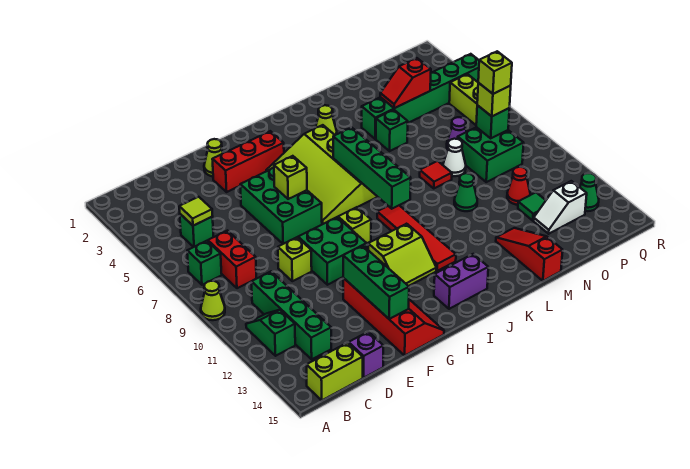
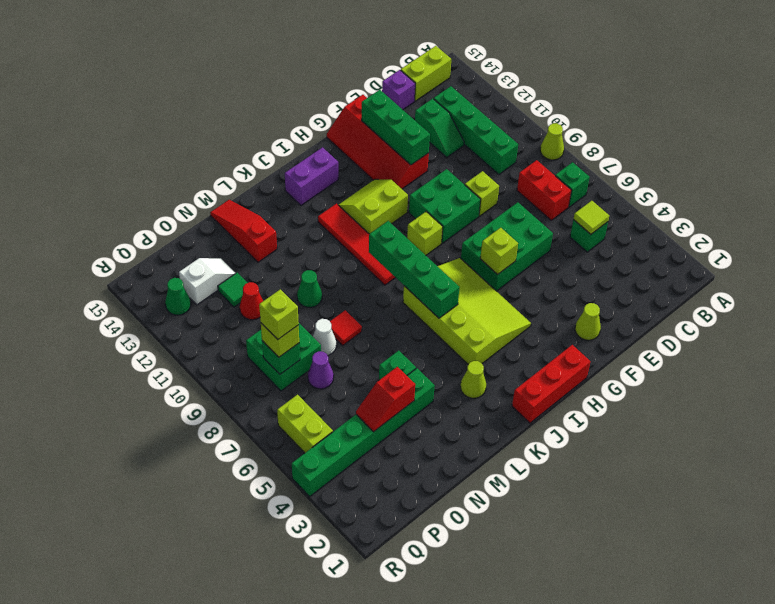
green 1x2 slope [246,310,295,356] -> green 1x2 slope moved to [415,99,464,157]
red 1x3 brick [212,131,284,192] -> red 1x3 brick moved to [512,345,590,423]
green 2x3 brick [240,168,322,244] -> green 2x3 brick turned to [461,202,553,291]
red 1x3 slope [496,228,563,281] -> red 1x3 slope turned to [210,200,277,262]
red 1x2 slope [380,58,431,108] -> red 1x2 slope turned to [356,367,415,432]

